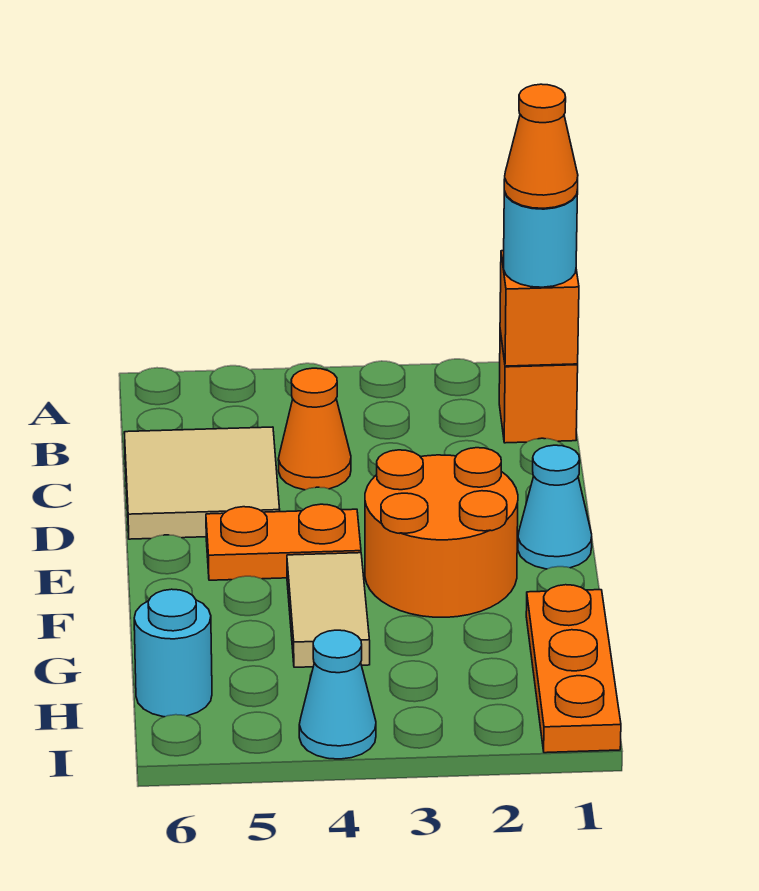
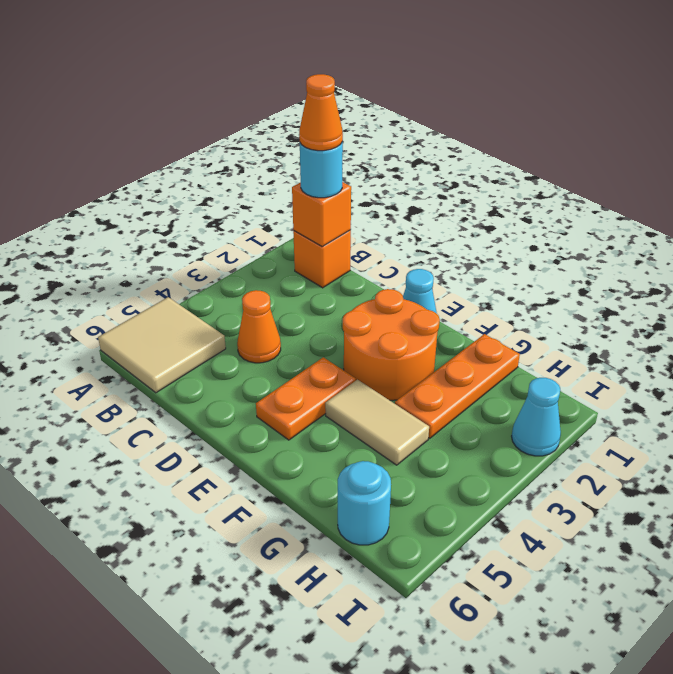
tan 2x2 tile [124,427,280,539] -> tan 2x2 tile moved to [98,297,226,393]
orange 1x3 plate [526,585,621,753] -> orange 1x3 plate turned to [395,334,520,438]
cyan 1x1 cone [299,630,376,759] -> cyan 1x1 cone moved to [512,378,561,456]

